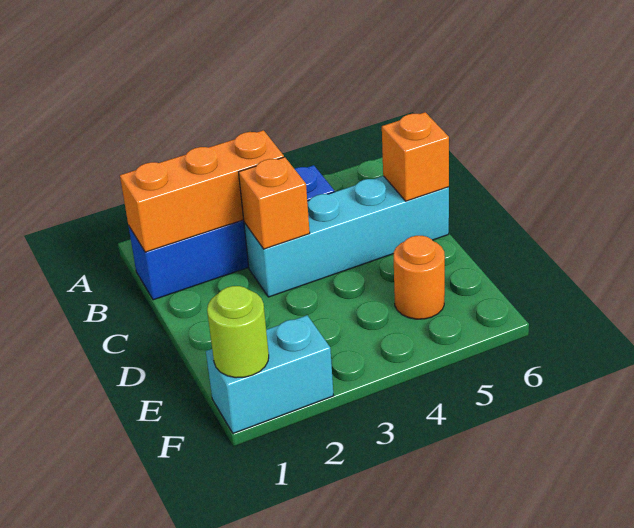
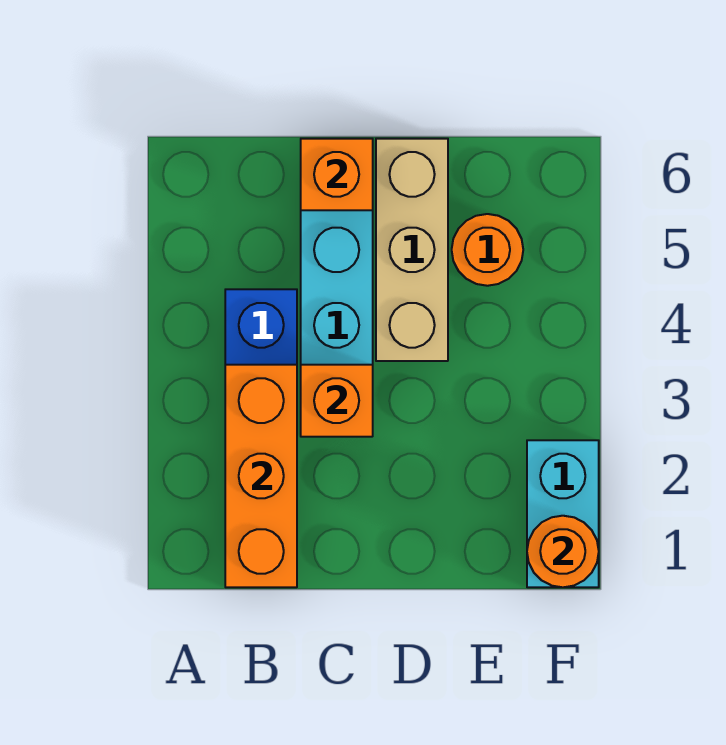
none -> tan 1x3 brick [376,139,448,361]
lime 1x1 round brick [207,286,269,378] -> orange 1x1 round brick [527,516,599,587]

